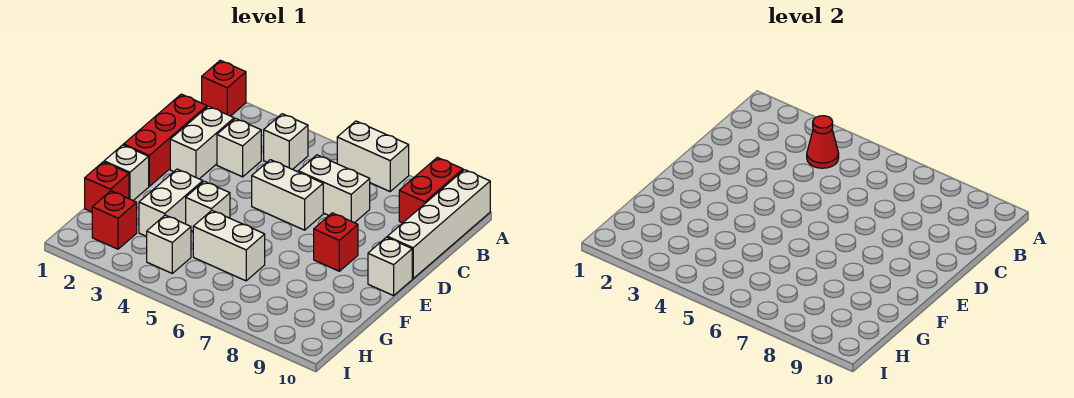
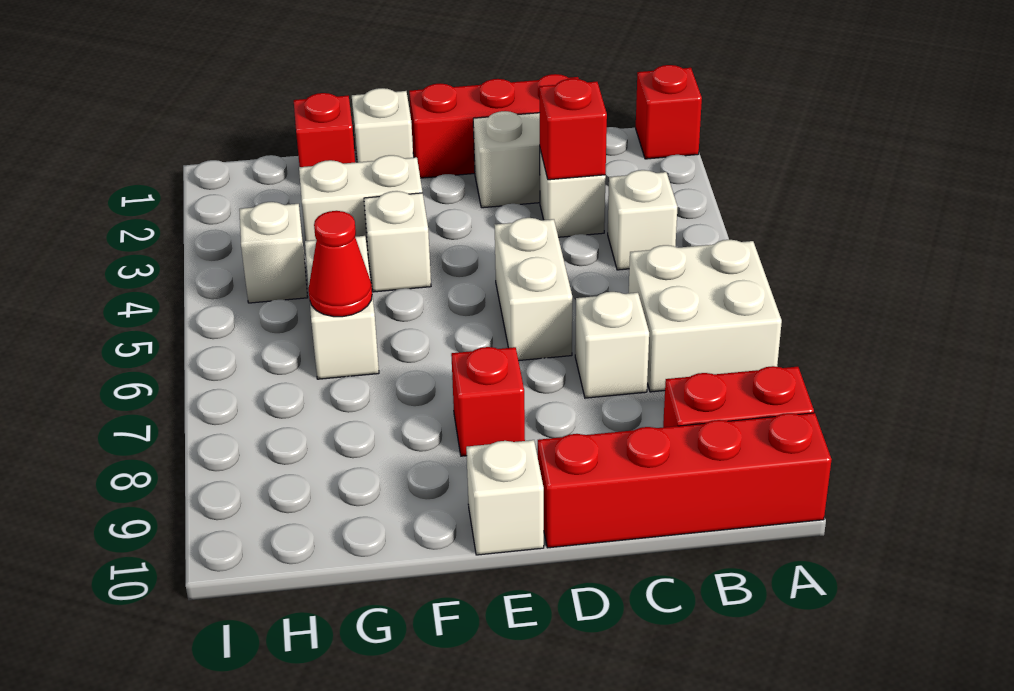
white 1x2 brick [337,121,409,191] -> white 2x2 brick [629,240,782,392]
white 1x4 brick [387,170,490,279] -> red 1x4 brick [538,413,832,548]
red 1x1 cone [807,116,839,168] -> red 1x1 cone moved to [309,211,372,317]
white 1x2 brick [298,155,370,223] -> white 1x1 brick [575,292,649,398]
red 1x1 brick [92,191,137,249] -> red 1x1 brick moved to [539,79,607,180]

